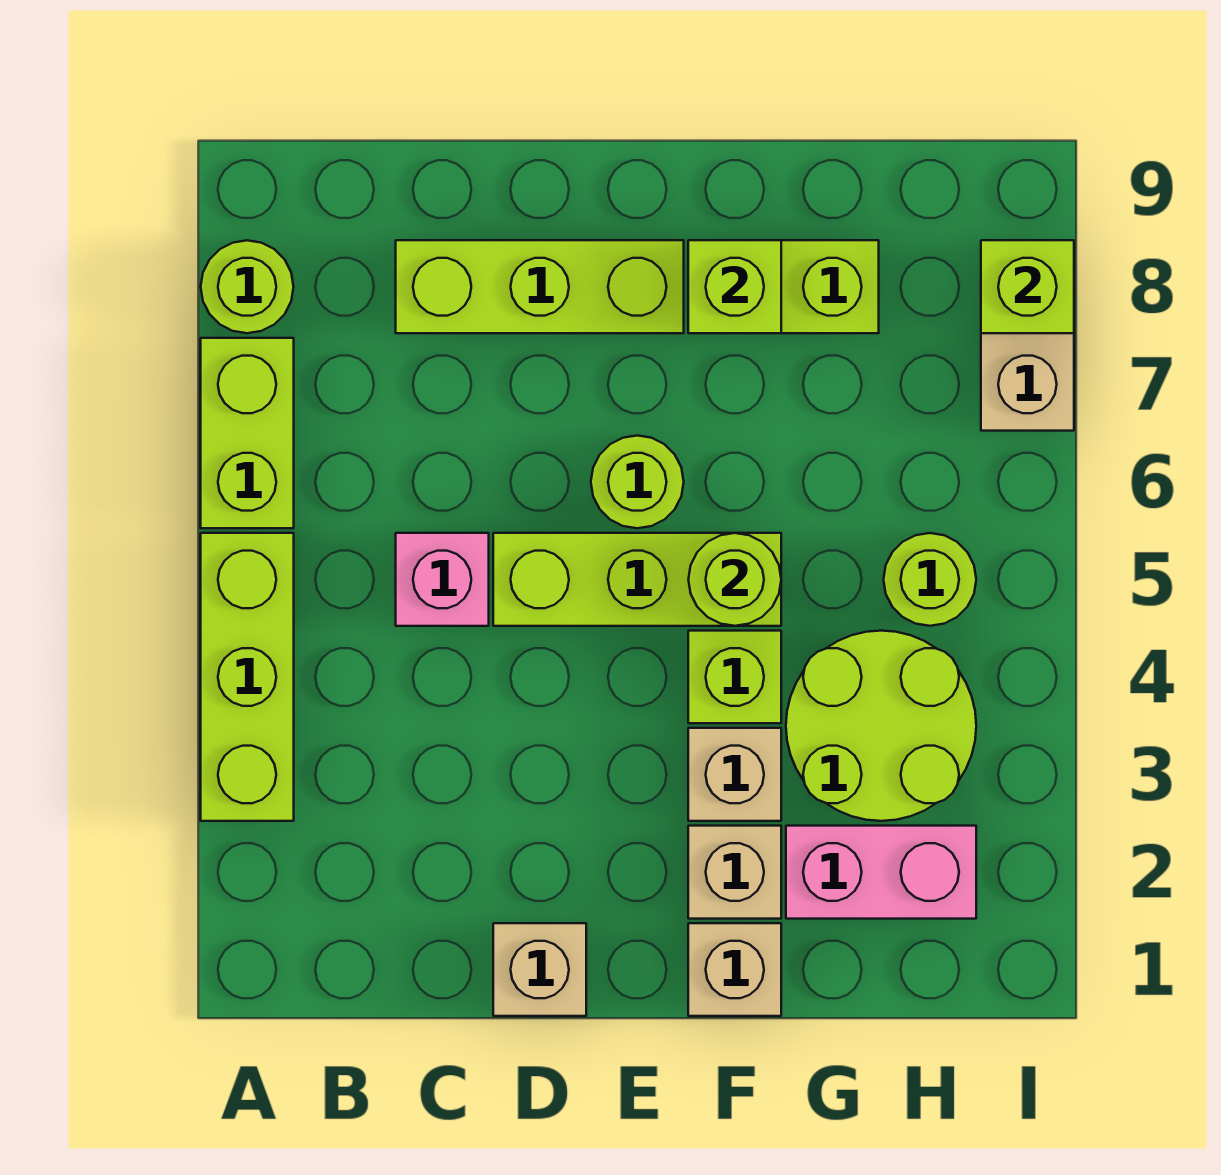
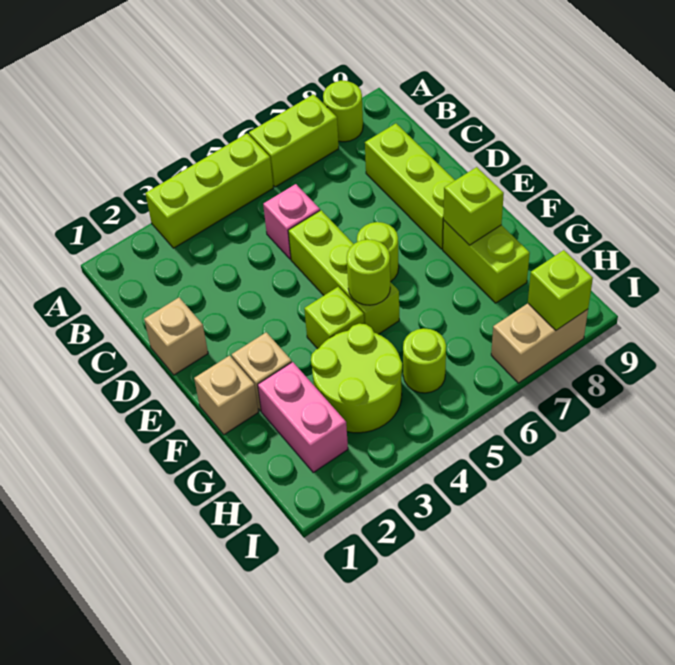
tan 1x1 brick [688,728,781,821] -> none

